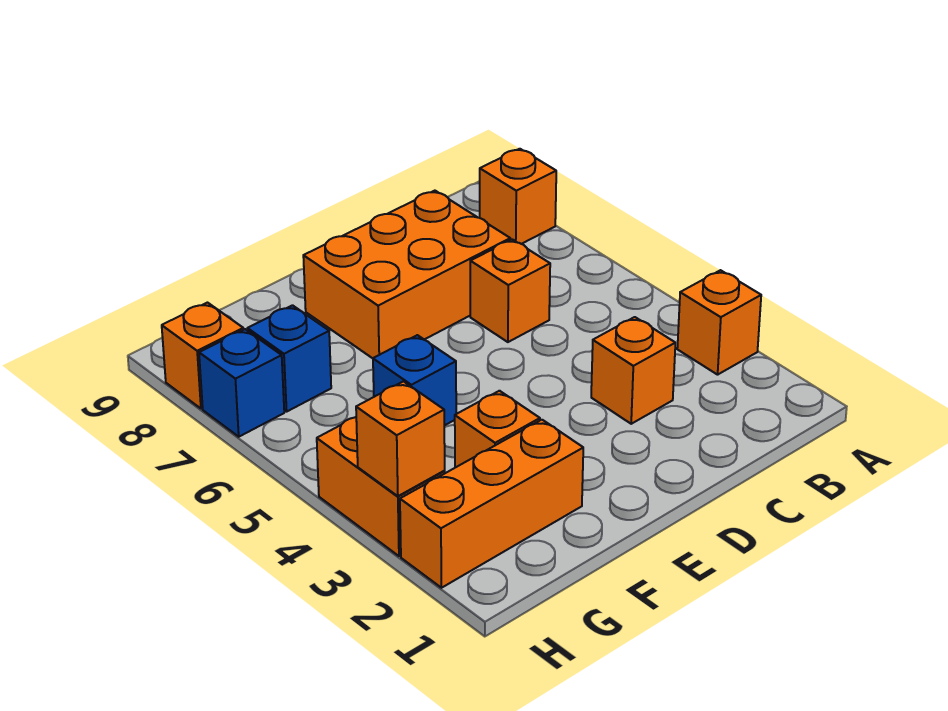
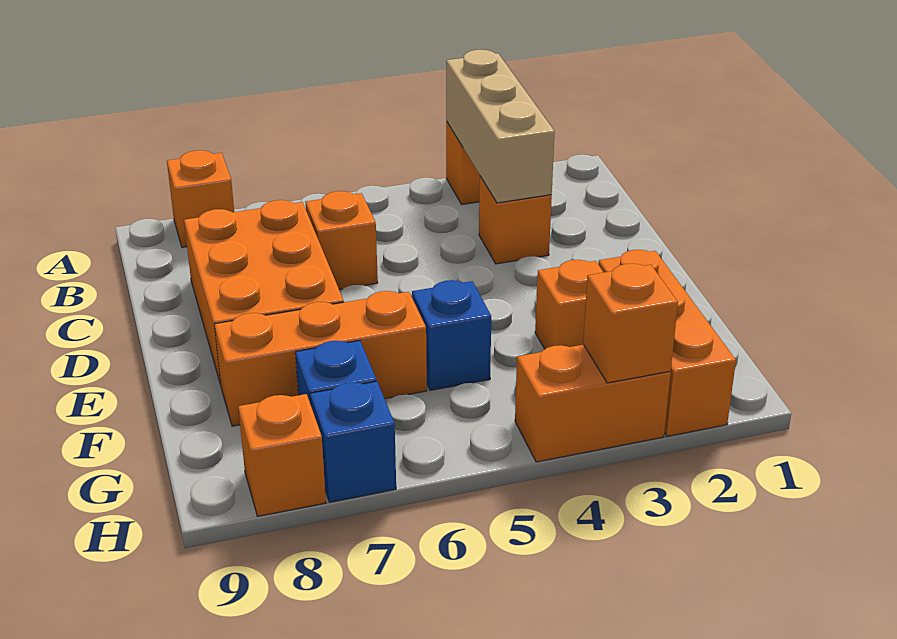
none -> tan 1x3 brick [446,50,555,203]
none -> orange 1x3 brick [214,291,427,426]

